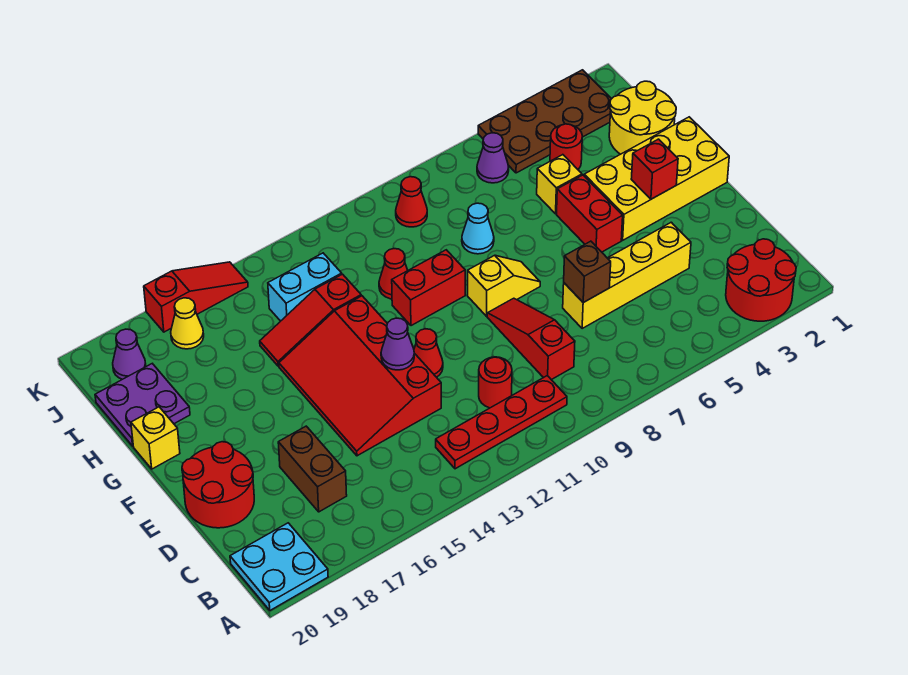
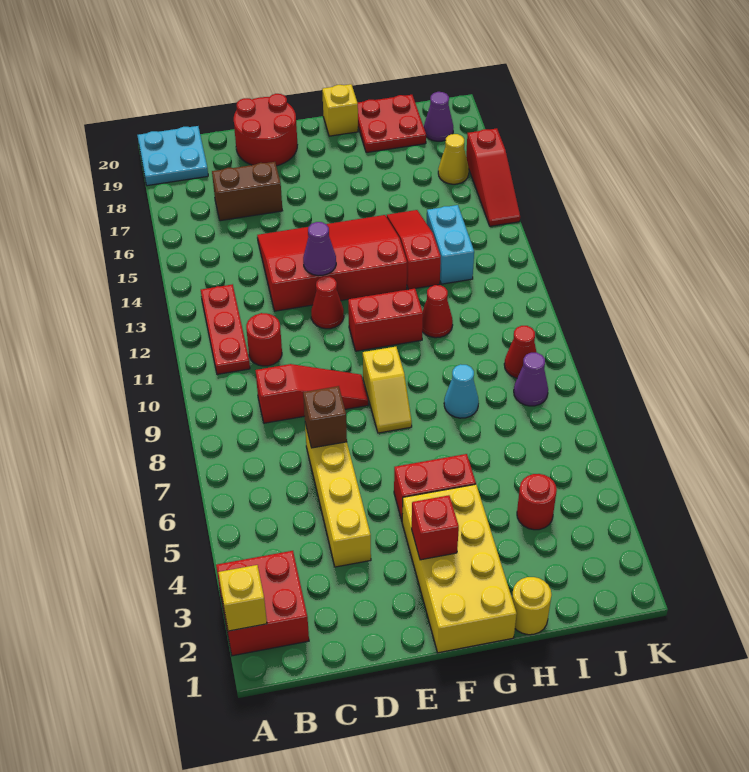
red 2x2 round brick [726,239,796,321] -> red 2x2 brick [216,551,309,656]
red 1x4 plate [436,376,567,469] -> red 1x3 plate [201,284,250,374]
red 1x2 brick [392,250,465,326] -> red 1x2 brick turned to [348,289,423,351]
yellow 2x2 round brick [609,81,676,154] -> yellow 1x1 round brick [512,577,552,635]
yellow 1x1 brick [537,155,582,214] -> yellow 1x1 brick moved to [218,565,267,631]
purple 2x2 plate [95,364,190,446] -> red 2x2 plate [358,95,426,153]
brown 2x4 plate [478,70,611,173] -> none
purple 1x1 cone [477,133,509,183] -> purple 1x1 cone moved to [514,353,548,406]

